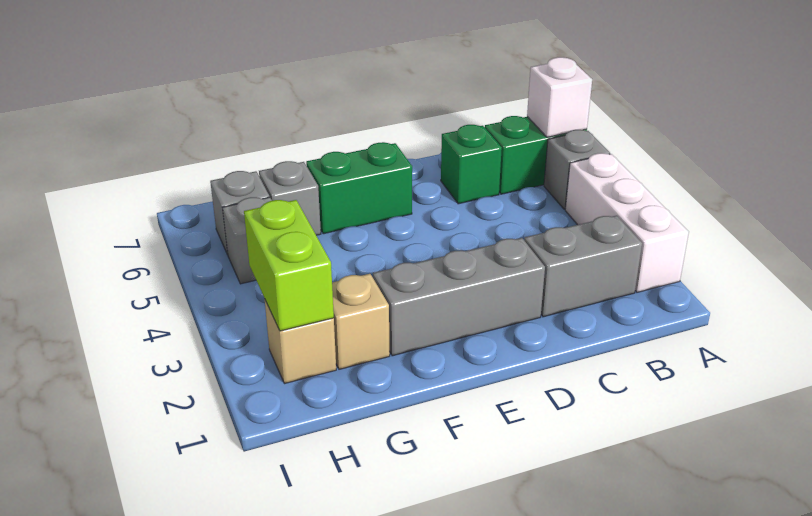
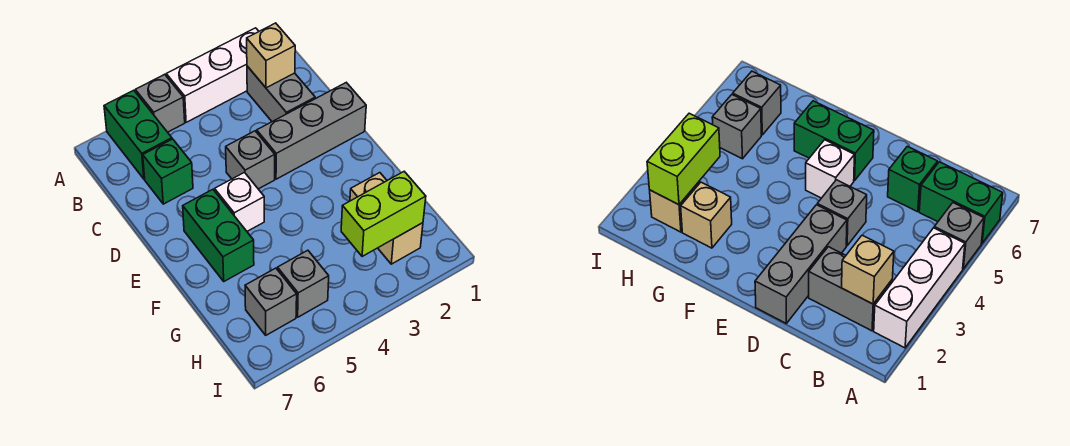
white 1x1 brick [527,57,592,137] -> white 1x1 brick moved to [215,173,264,231]
none -> tan 1x1 brick [247,23,295,88]
grey 1x3 brick [373,238,545,356] -> grey 1x3 brick turned to [257,83,366,179]
grey 1x1 brick [259,161,321,235] -> grey 1x1 brick moved to [226,131,275,189]

